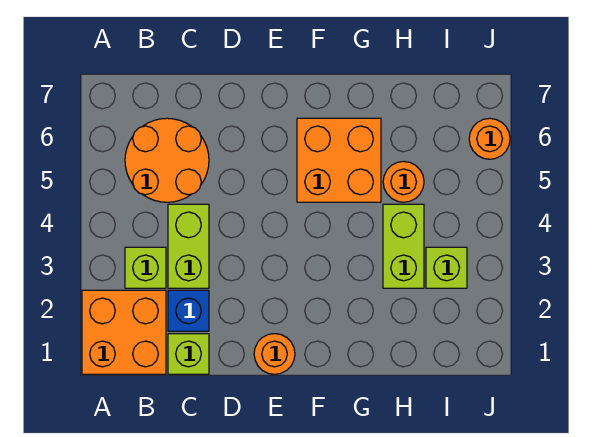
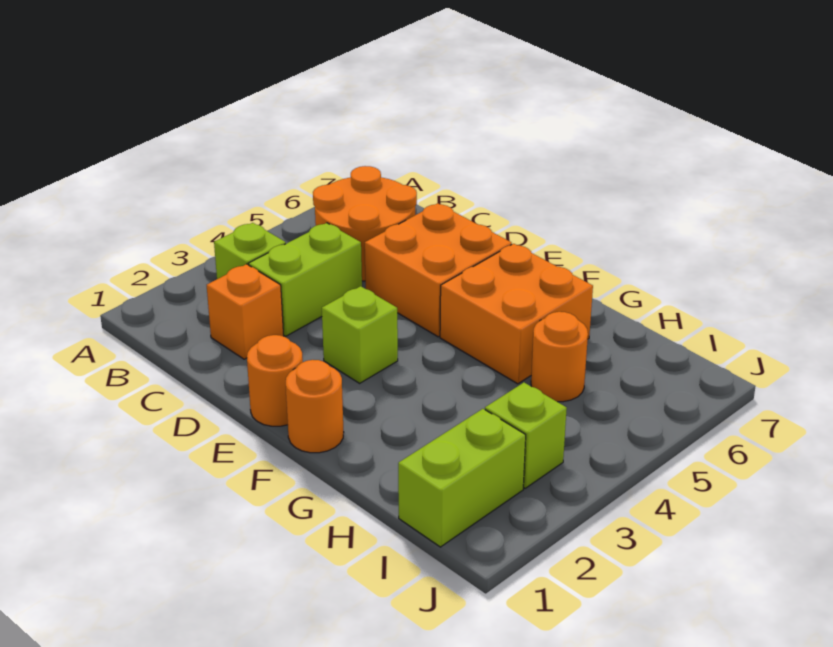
orange 2x2 brick [82,290,166,374] -> orange 2x2 brick moved to [365,203,512,337]
lime 1x1 brick [168,334,209,374] -> lime 1x1 brick moved to [322,286,398,383]
blue 1x1 brick [168,290,209,331] -> orange 1x1 brick [207,264,284,359]
lime 1x2 brick [383,204,424,288] -> lime 1x2 brick moved to [398,409,526,547]
orange 1x1 round brick [469,118,510,159] -> orange 1x1 round brick moved to [286,360,344,453]

